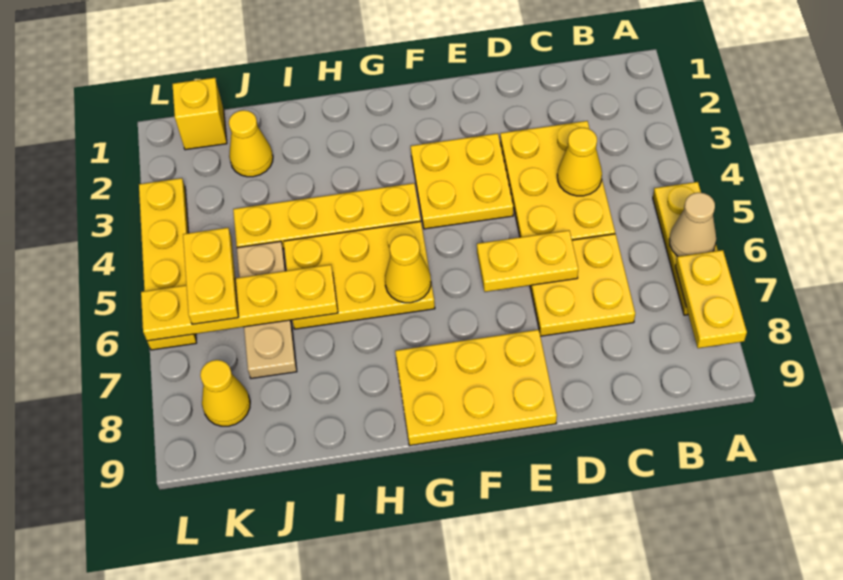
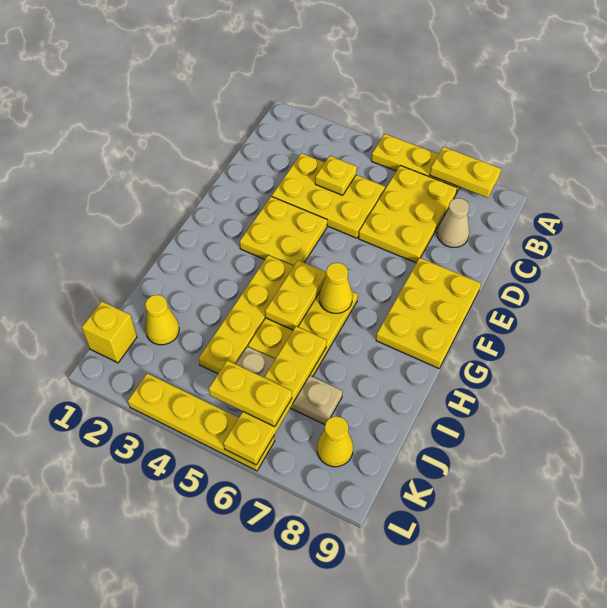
tan 1x1 cone [669,192,716,256] -> tan 1x1 cone moved to [437,198,469,247]
yellow 1x1 cone [557,128,602,196] -> yellow 1x1 plate [315,156,357,195]
yellow 2x2 plate [530,234,635,336] -> yellow 2x3 plate [359,166,457,263]
yellow 1x2 plate [477,230,578,292] -> yellow 1x2 plate moved to [265,260,326,330]

